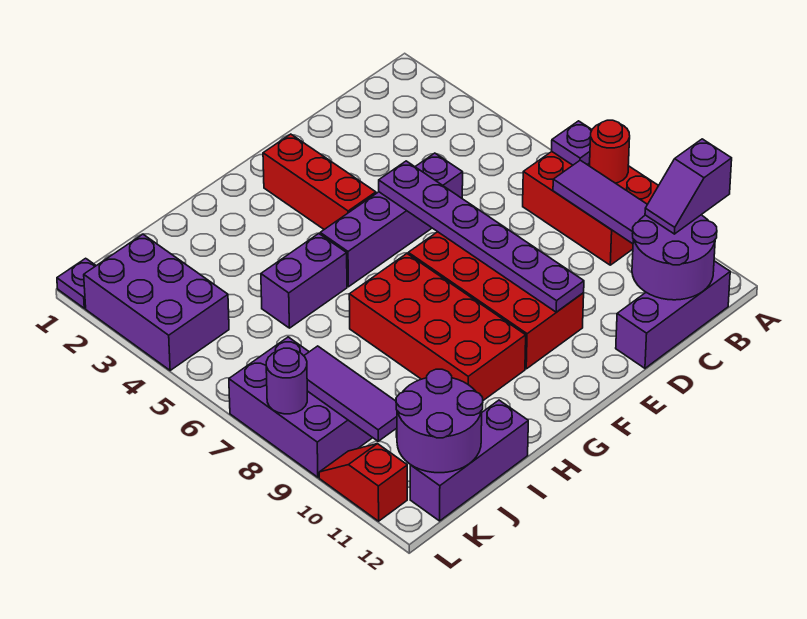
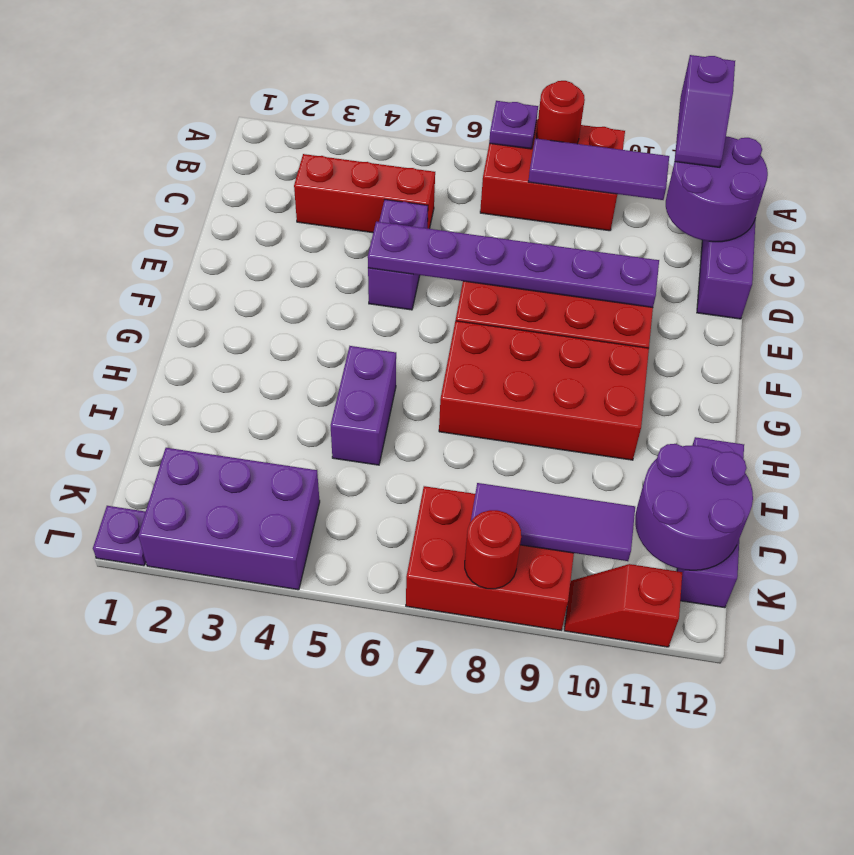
purple 1x4 brick [320,153,463,287] -> purple 1x2 brick [368,200,428,310]
red 1x3 brick [263,134,376,229] -> red 1x3 brick moved to [294,154,435,233]
purple 2x3 brick [229,337,373,477] -> red 2x3 brick [406,486,574,630]
purple 1x1 round brick [266,348,307,414] -> red 1x1 round brick [465,510,521,589]

